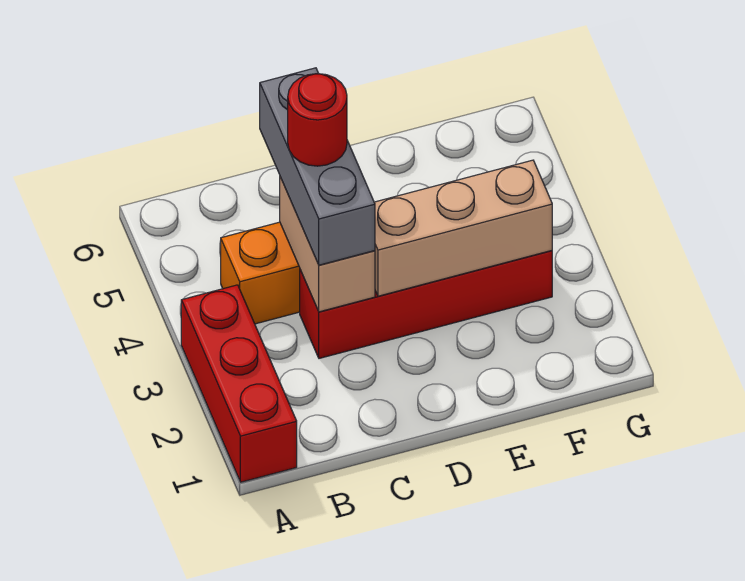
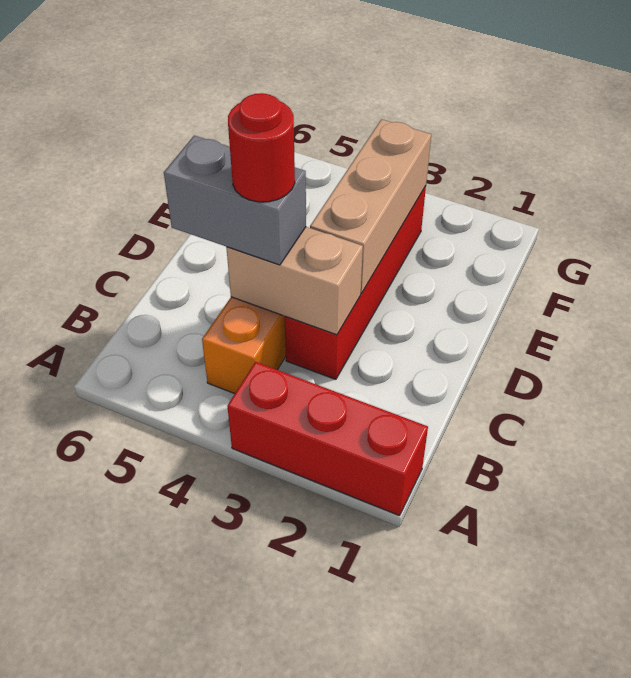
grey 1x3 brick [260,68,375,265] -> grey 1x2 brick [164,136,306,265]

